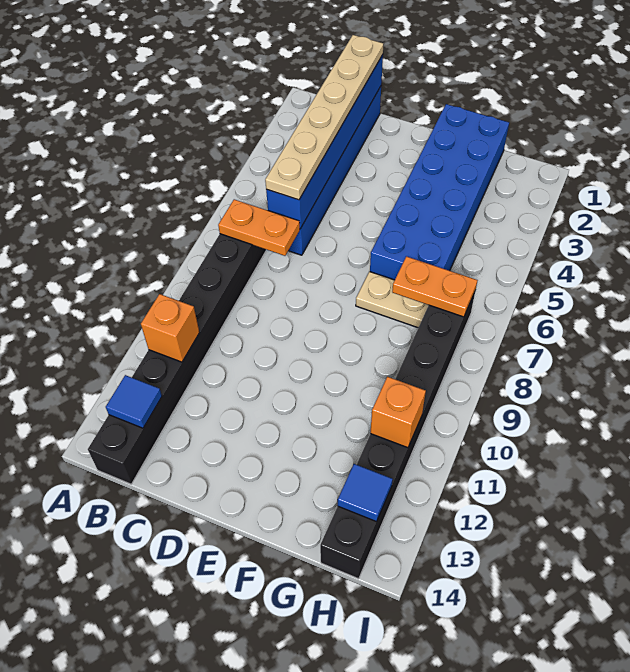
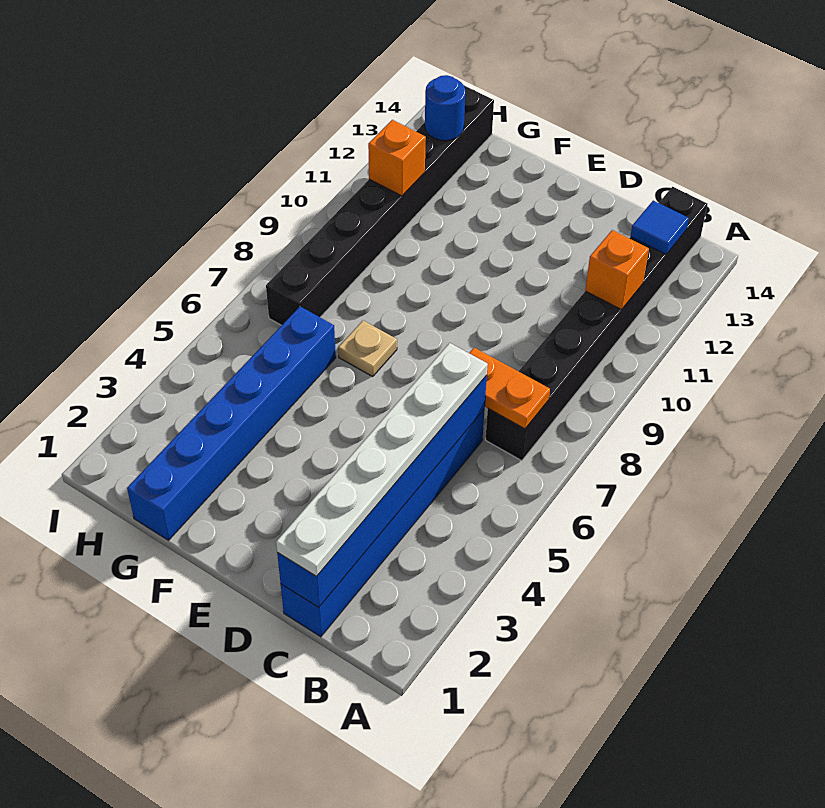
tan 1x6 plate [265,35,383,200] -> white 1x6 plate [276,343,488,577]
blue 2x6 brick [370,104,509,280] -> blue 1x6 brick [127,307,336,540]
tan 1x2 plate [356,272,428,328] -> tan 1x1 plate [338,321,397,377]
orange 1x2 plate [392,256,478,317] -> none
blue 1x1 tile [338,464,393,522] -> blue 1x1 round brick [425,75,465,141]

